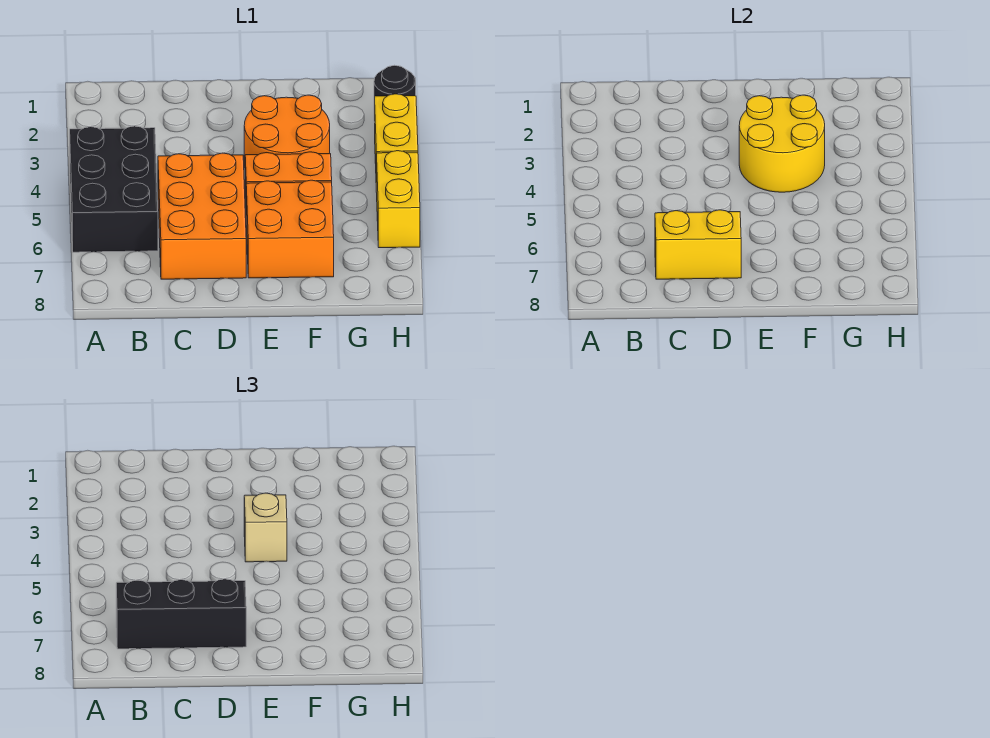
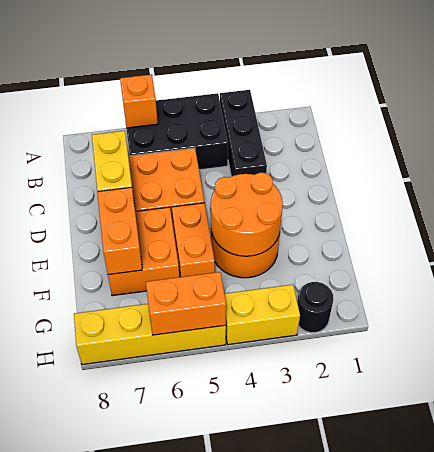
none -> orange 1x1 brick [120,74,158,128]
black 1x3 brick [116,579,246,649] -> black 1x3 brick moved to [220,90,267,176]
yellow 2x2 round brick [739,95,825,192] -> orange 2x2 round brick [211,173,283,256]
tan 1x1 brick [244,493,287,562] -> none
none -> orange 1x2 brick [97,187,142,275]
yellow 1x2 brick [376,151,420,248] -> yellow 1x4 brick [74,304,226,365]
none -> orange 1x2 brick [146,272,226,335]

